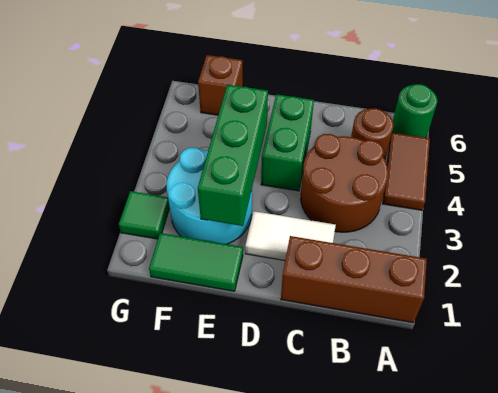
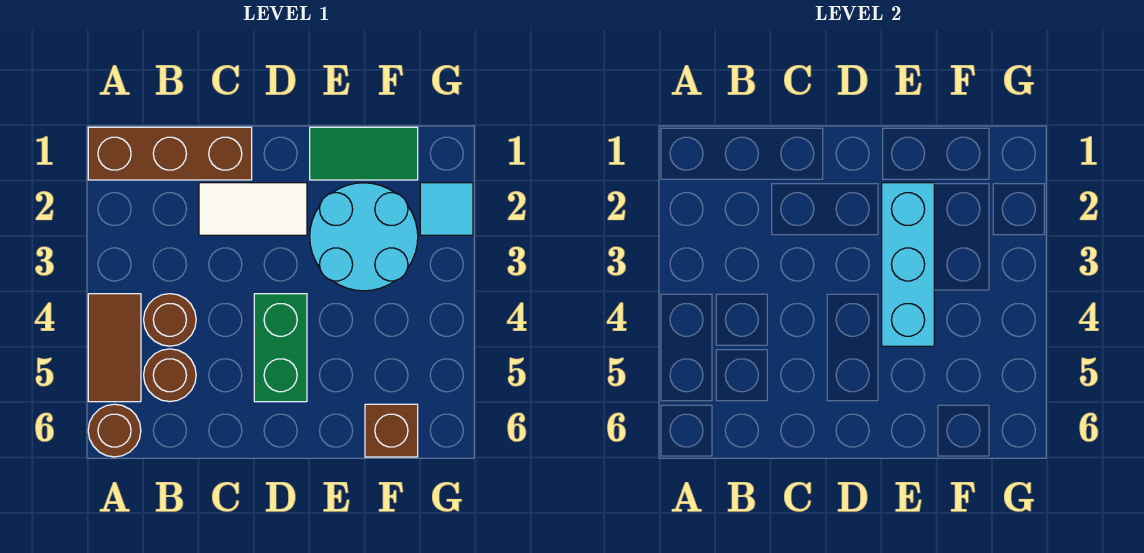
green 1x1 round brick [392,84,438,138] -> brown 1x1 round brick [88,404,141,457]
brown 2x2 round brick [301,134,388,232] -> brown 1x1 round brick [144,294,196,346]
green 1x3 brick [198,85,268,226] -> cyan 1x3 brick [882,183,934,346]
green 1x1 tile [119,191,170,239] -> cyan 1x1 tile [420,183,473,235]

